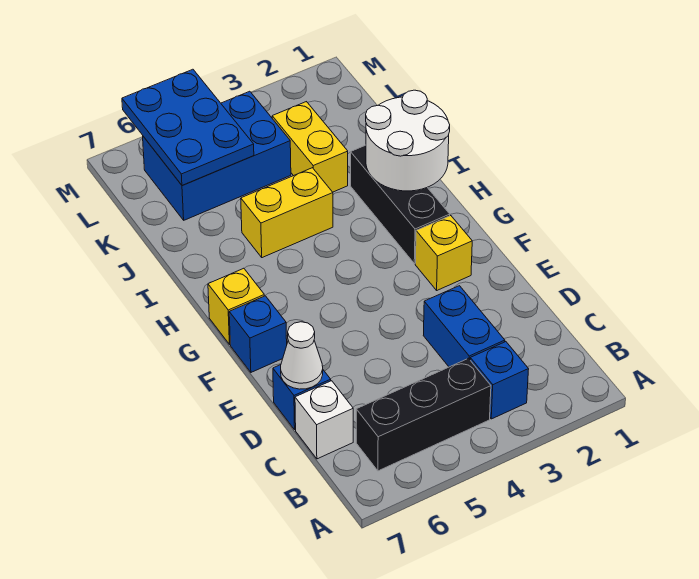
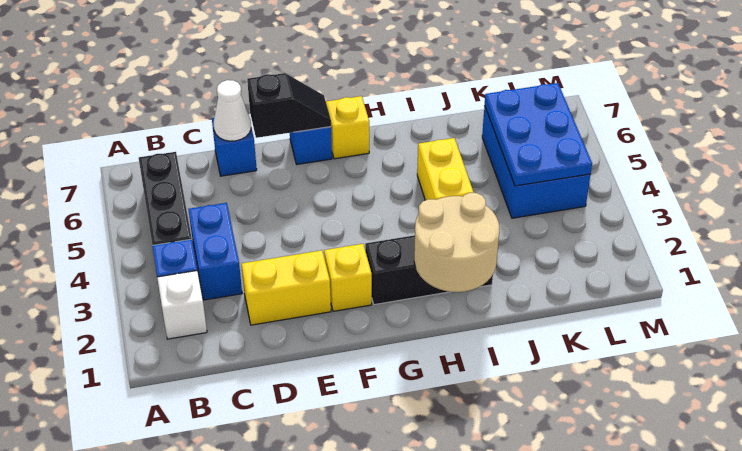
blue 1x2 brick [423,286,505,367] -> blue 1x2 brick turned to [188,203,242,300]
white 1x1 brick [295,381,353,459] -> white 1x1 brick moved to [157,271,207,339]
none -> black 1x2 slope [247,73,331,138]
white 2x2 round brick [366,90,450,191] -> tan 2x2 round brick [414,193,499,292]
yellow 1x2 brick [272,102,348,192] -> yellow 1x2 brick moved to [242,250,331,325]
blue 2x3 plate [122,69,254,186] -> blue 2x3 plate turned to [485,83,592,186]

